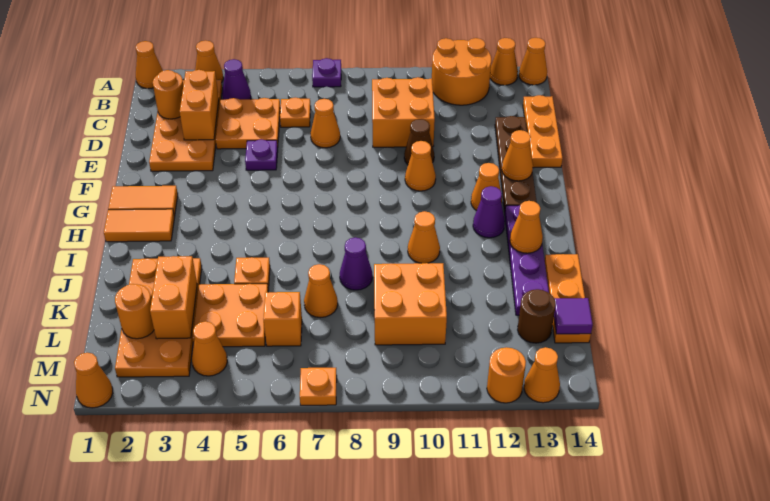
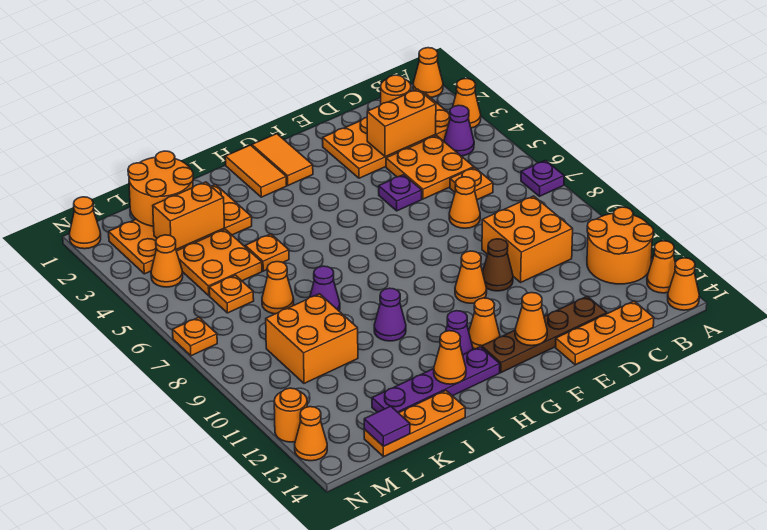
orange 1x1 cone [408,211,440,263] -> purple 1x1 cone [374,288,406,341]
orange 1x1 round brick [115,284,154,339] -> orange 2x2 round brick [128,151,193,226]
orange 1x1 brick [263,292,302,346] -> orange 1x1 plate [209,275,254,313]
brown 1x1 round brick [518,289,556,343] -> none

